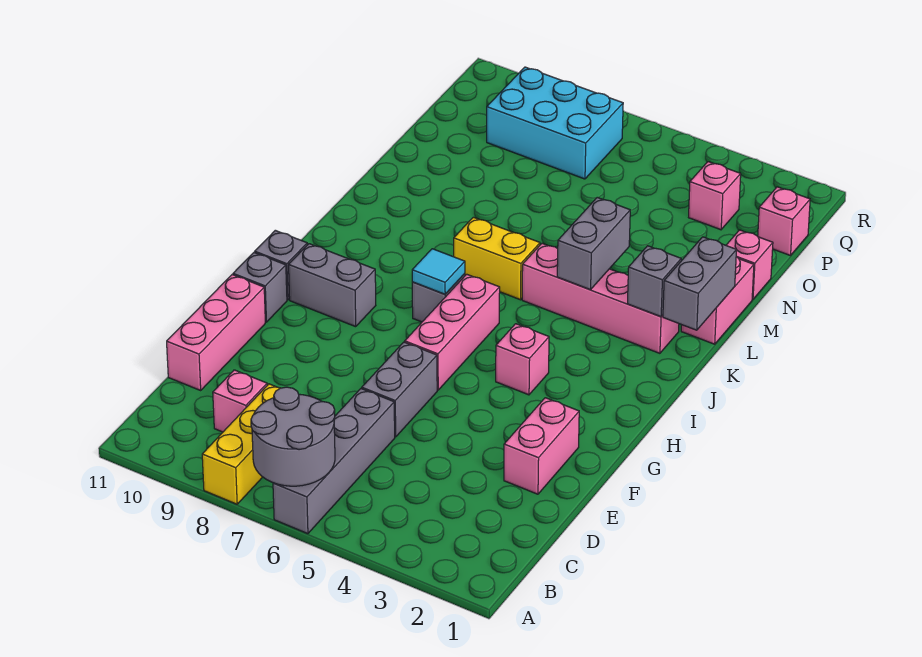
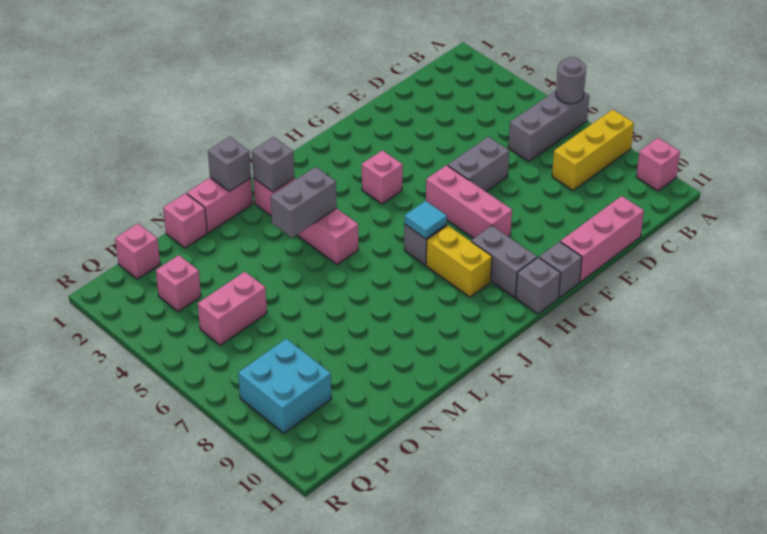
grey 1x4 brick [273,389,395,534] -> grey 1x3 brick [508,91,589,161]
grey 2x2 round brick [251,387,335,486] -> grey 1x1 round brick [556,57,586,104]
pink 1x1 brick [213,370,267,432] -> pink 1x1 brick moved to [636,138,680,191]
pink 1x2 brick [504,398,579,494] -> pink 1x2 brick moved to [198,272,267,345]
pink 1x3 brick [405,274,500,390] -> pink 1x3 brick turned to [426,165,512,238]
grey 1x2 brick [663,237,736,330] -> grey 1x1 brick [208,137,251,192]
yellow 1x2 brick [453,217,540,300] -> yellow 1x2 brick moved to [426,225,492,297]
cyan 2x3 brick [487,67,623,179] -> cyan 2x2 brick [238,339,331,433]

